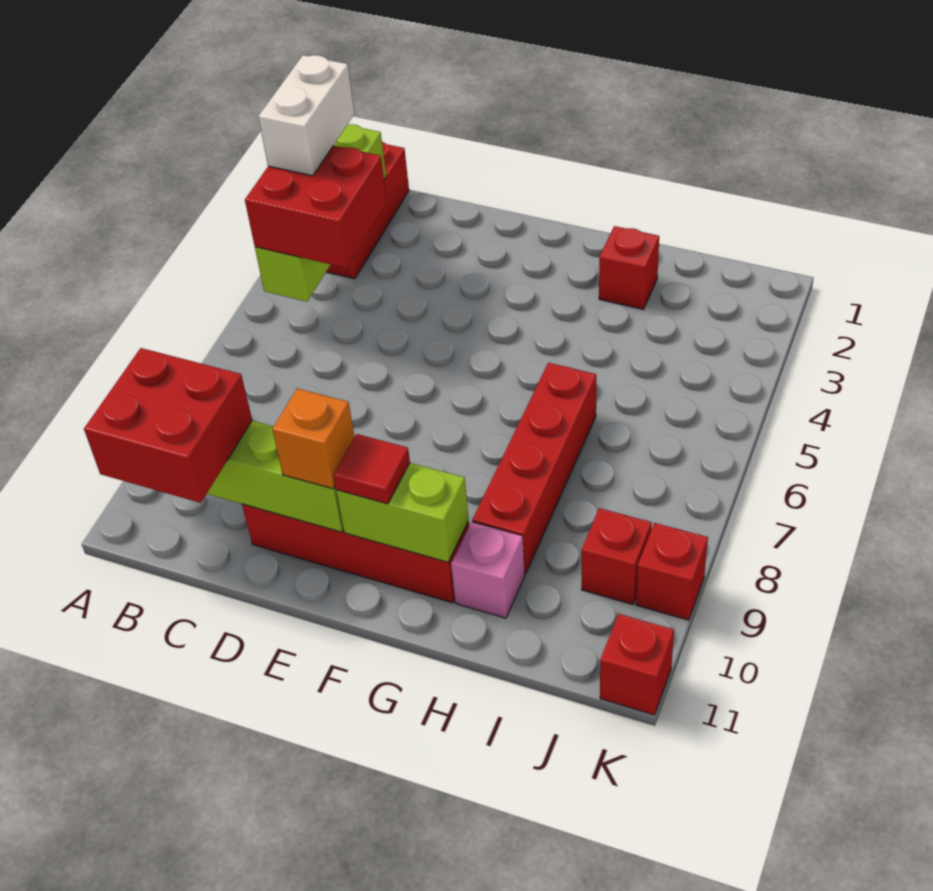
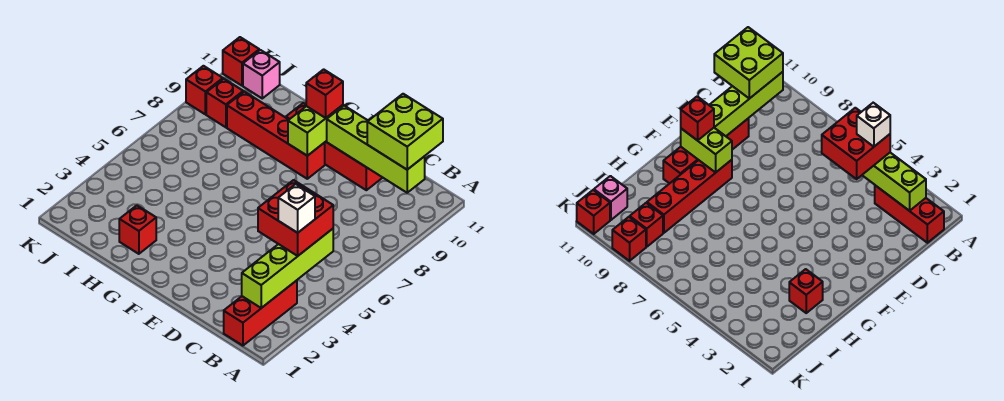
white 1x2 brick [258,55,355,176] -> white 1x1 brick [278,184,315,233]
red 2x2 brick [84,348,252,503] -> lime 2x2 brick [367,94,443,170]
orange 1x1 brick [272,388,354,489] -> none
lime 1x2 brick [336,463,469,562] -> lime 1x2 brick turned to [288,105,343,156]
red 1x1 tile [333,434,410,504] -> red 1x1 brick [306,69,343,118]
red 1x4 brick [472,363,596,574] -> red 1x4 brick turned to [227,92,325,179]
pink 1x1 brick [451,522,525,618] -> pink 1x1 brick moved to [243,50,280,98]

